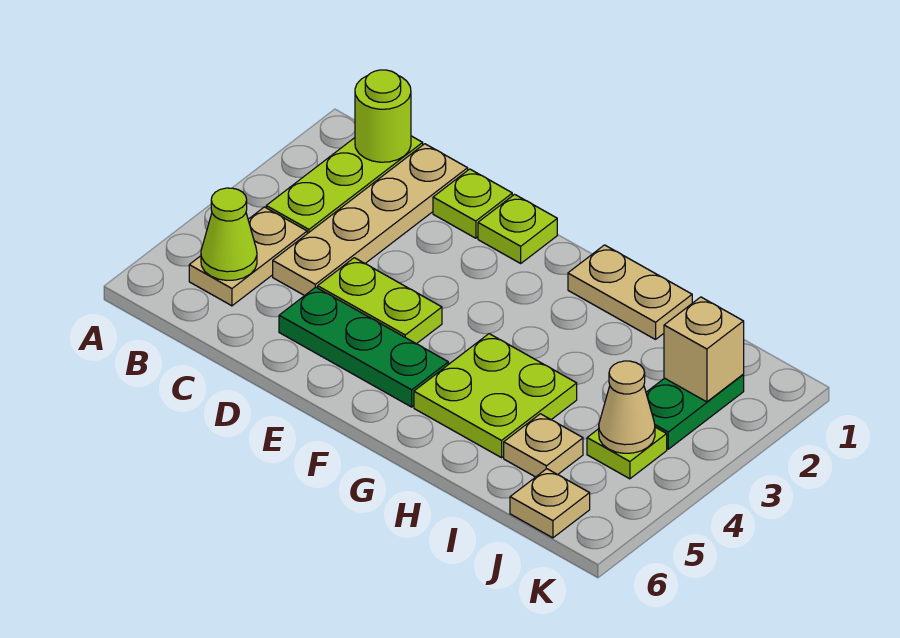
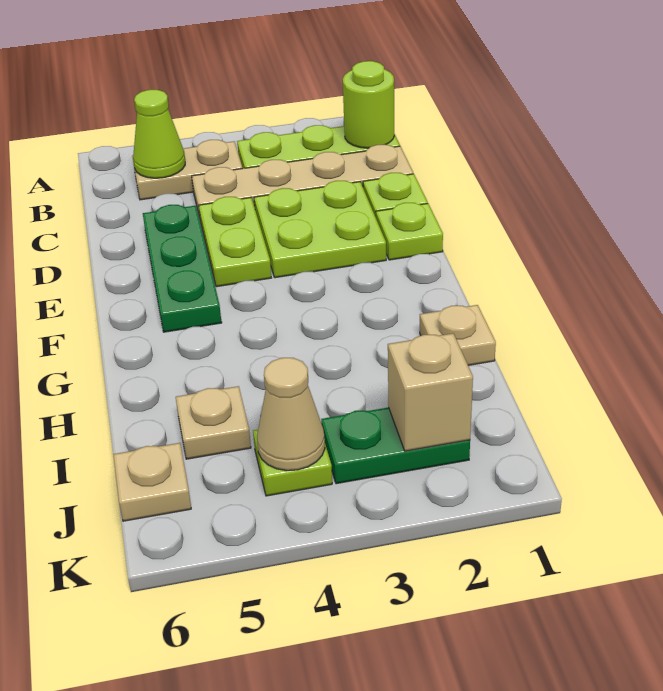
tan 1x2 plate [568,245,692,339] -> tan 1x1 plate [420,305,496,365]
lime 2x2 plate [414,334,577,458] -> lime 2x2 plate moved to [254,181,386,278]

